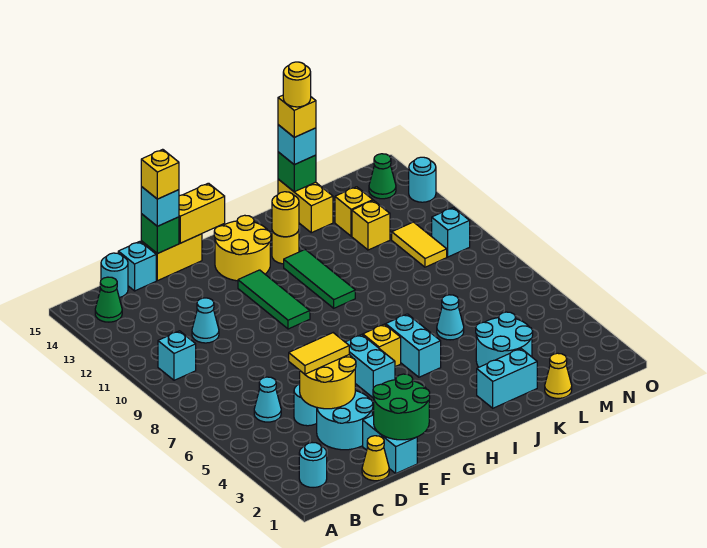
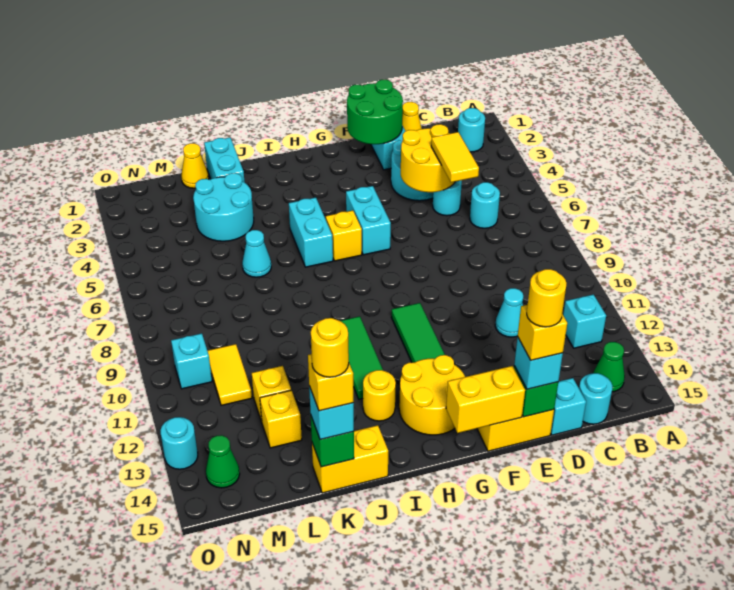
cyan 1x1 brick [158,331,196,380] -> cyan 1x1 brick moved to [563,294,606,348]
cyan 1x1 cone [254,377,281,422] -> cyan 1x1 round brick [470,182,500,228]
yellow 1x2 tile [289,333,349,374] -> yellow 1x2 tile turned to [431,132,479,182]
yellow 1x1 round brick [272,192,299,237] -> yellow 1x1 round brick moved to [527,269,566,327]
cyan 1x2 brick [477,349,537,408] -> cyan 1x2 brick turned to [204,138,244,182]
yellow 1x2 brick [278,179,333,233] -> yellow 1x2 brick turned to [312,425,388,493]

